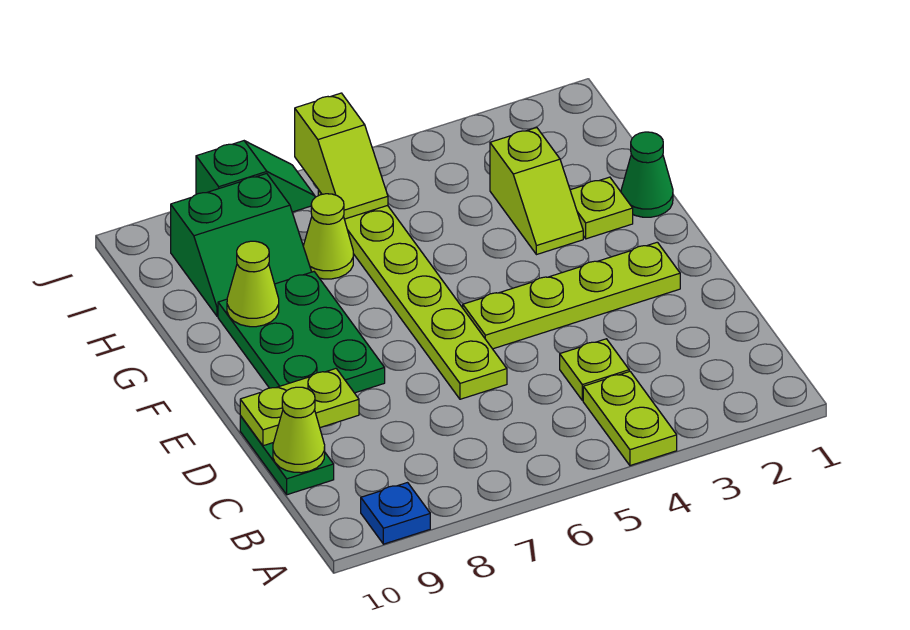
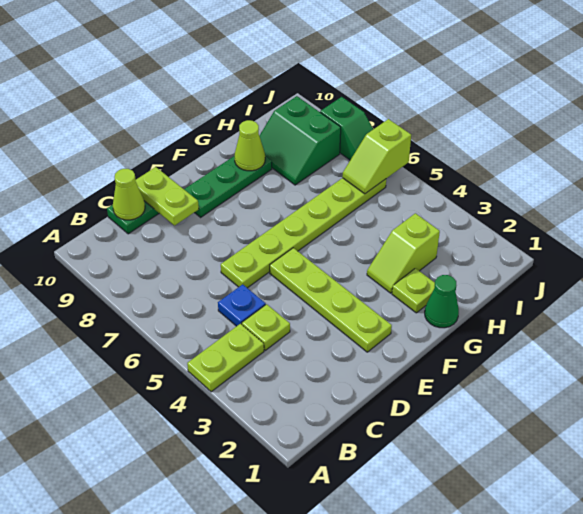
blue 1x1 plate [361,483,430,544] -> blue 1x1 plate moved to [218,284,266,326]
green 2x3 plate [218,272,385,393] -> green 1x3 plate [184,156,272,217]
lime 1x1 cone [303,194,353,279] -> none

